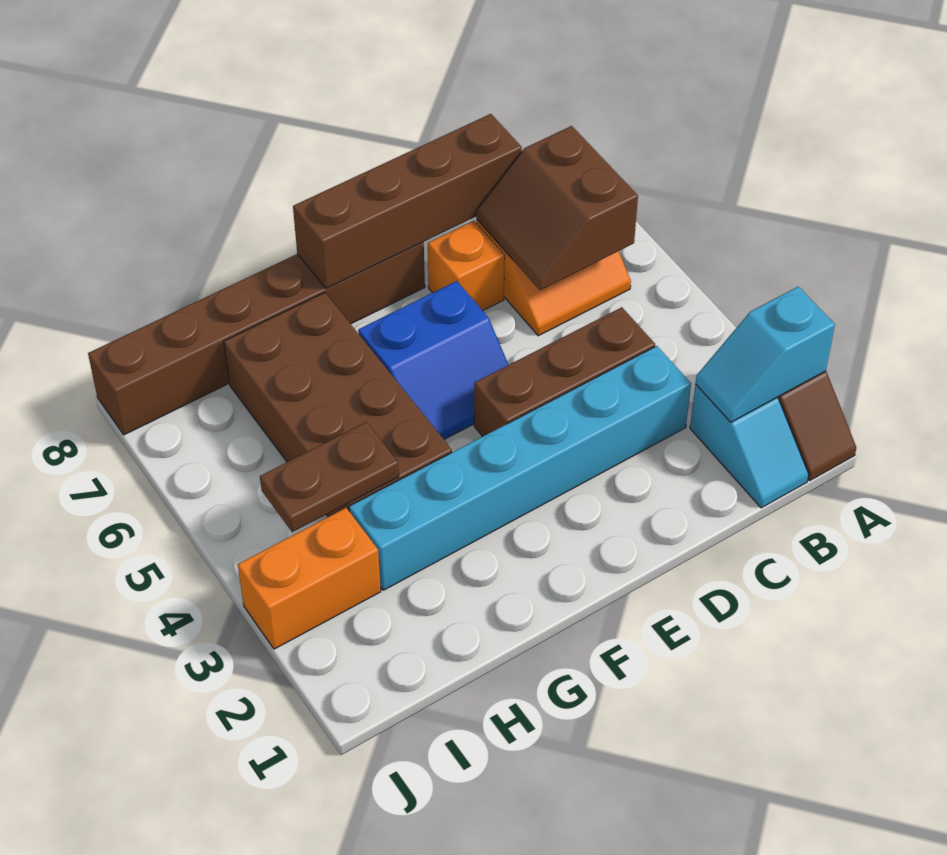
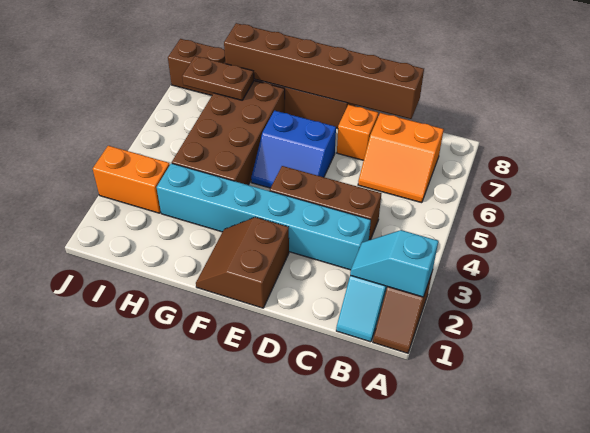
brown 2x2 slope [476,126,638,290] -> brown 2x2 slope moved to [196,217,289,308]
brown 1x4 brick [293,114,522,289] -> brown 1x6 brick [224,23,424,119]
brown 1x2 plate [260,422,399,532] -> brown 1x2 plate moved to [182,56,254,100]

